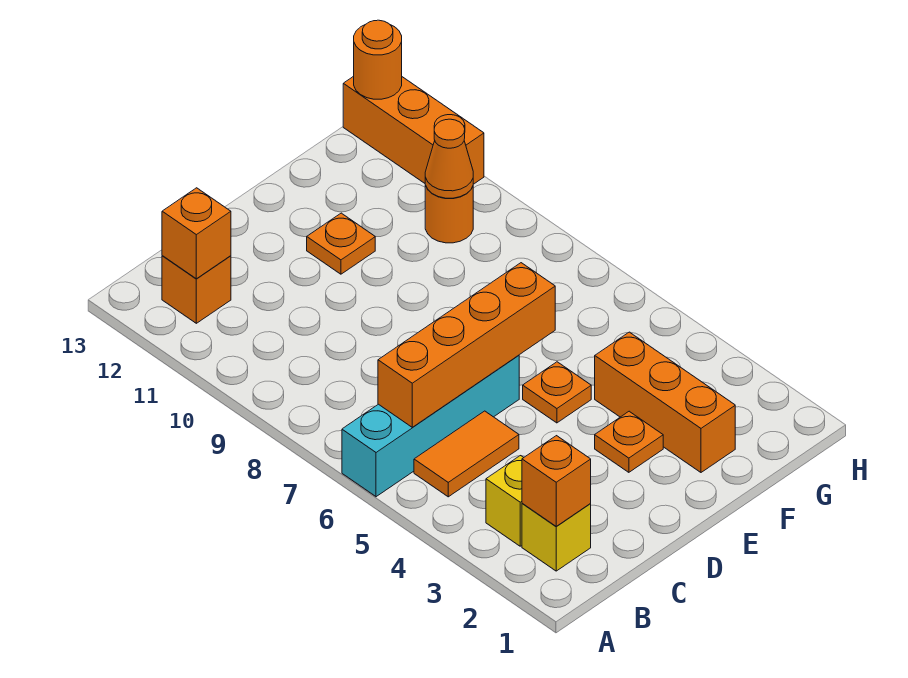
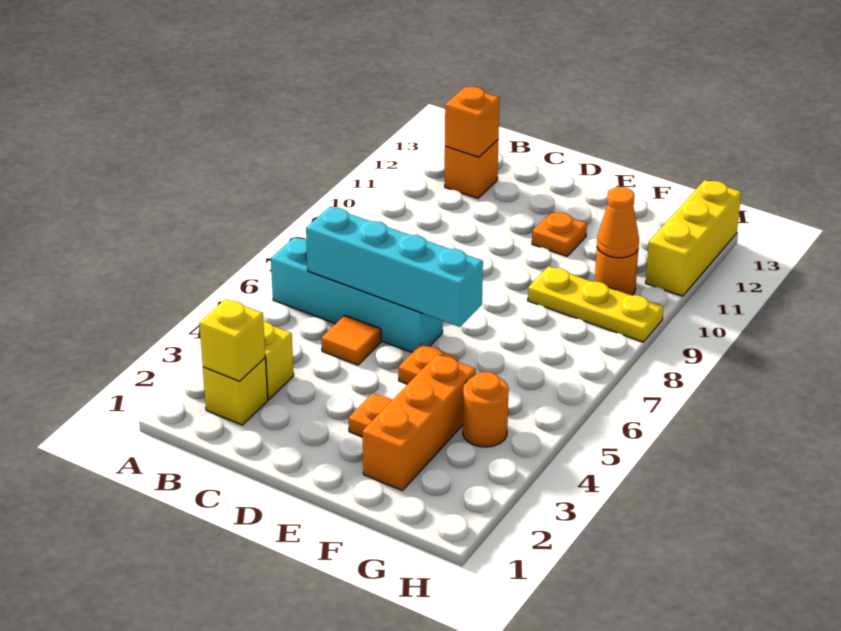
orange 1x1 brick [522,436,591,527] -> yellow 1x1 brick [199,299,265,381]
orange 1x2 tile [414,411,519,497] -> orange 1x1 tile [321,316,381,365]
orange 1x4 brick [378,263,555,427] -> cyan 1x4 brick [306,207,483,327]
none -> yellow 1x3 plate [528,266,663,342]
orange 1x3 brick [343,76,484,184] -> yellow 1x3 brick [646,180,741,296]
orange 1x1 round brick [354,20,402,99] -> orange 1x1 round brick moved to [463,372,509,447]

